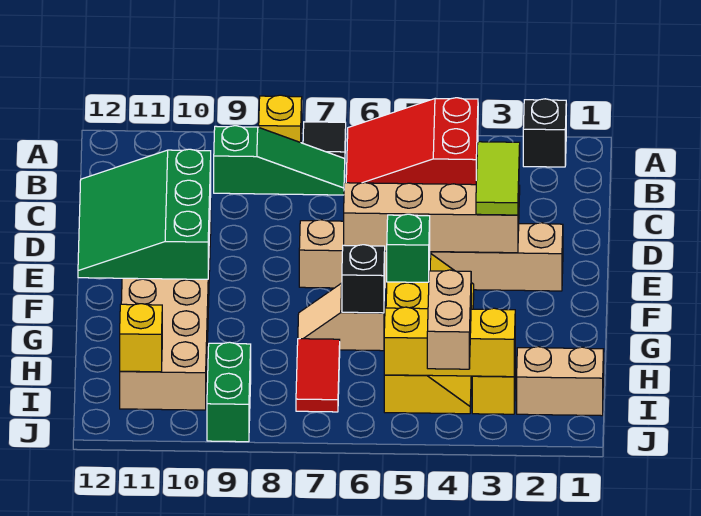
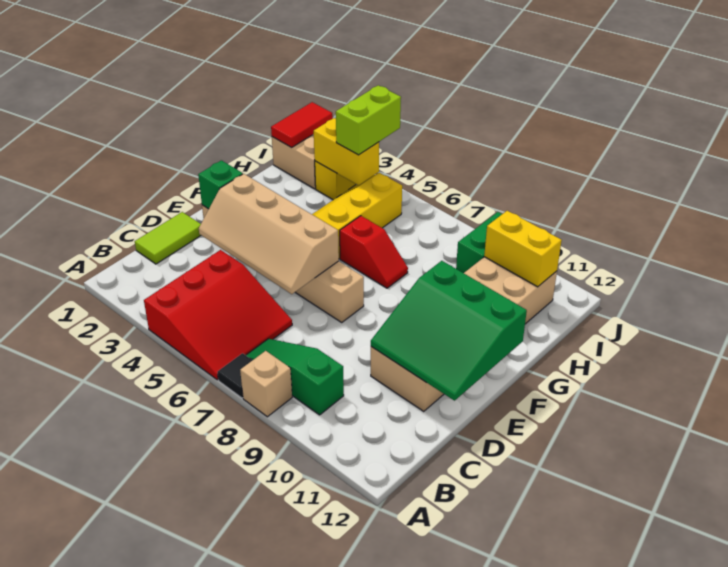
black 1x1 brick [523,99,566,167] -> none
red 2x3 slope [346,98,478,185] -> red 3x3 slope [144,250,292,380]
yellow 1x1 brick [259,95,302,142] -> tan 1x1 brick [240,351,292,417]
lime 1x2 tile [476,142,520,215] -> lime 1x2 tile moved to [135,212,201,264]
green 3x3 slope [78,149,211,279] -> green 3x3 slope turned to [371,261,527,401]
green 1x1 brick [387,214,430,282] -> green 1x1 brick moved to [198,160,243,209]
tan 1x2 slope [298,283,385,351] -> red 1x2 slope [340,216,408,288]
black 1x1 brick [342,245,385,313] -> none
red 1x2 tile [296,339,340,412] -> red 1x2 tile moved to [271,102,333,147]
yellow 1x3 brick [384,307,515,377] -> yellow 1x2 brick [314,118,379,185]
tan 1x2 brick [427,270,471,369] -> lime 1x2 brick [336,85,401,155]
yellow 1x1 brick [120,304,162,372] -> yellow 1x2 brick [484,211,562,287]

